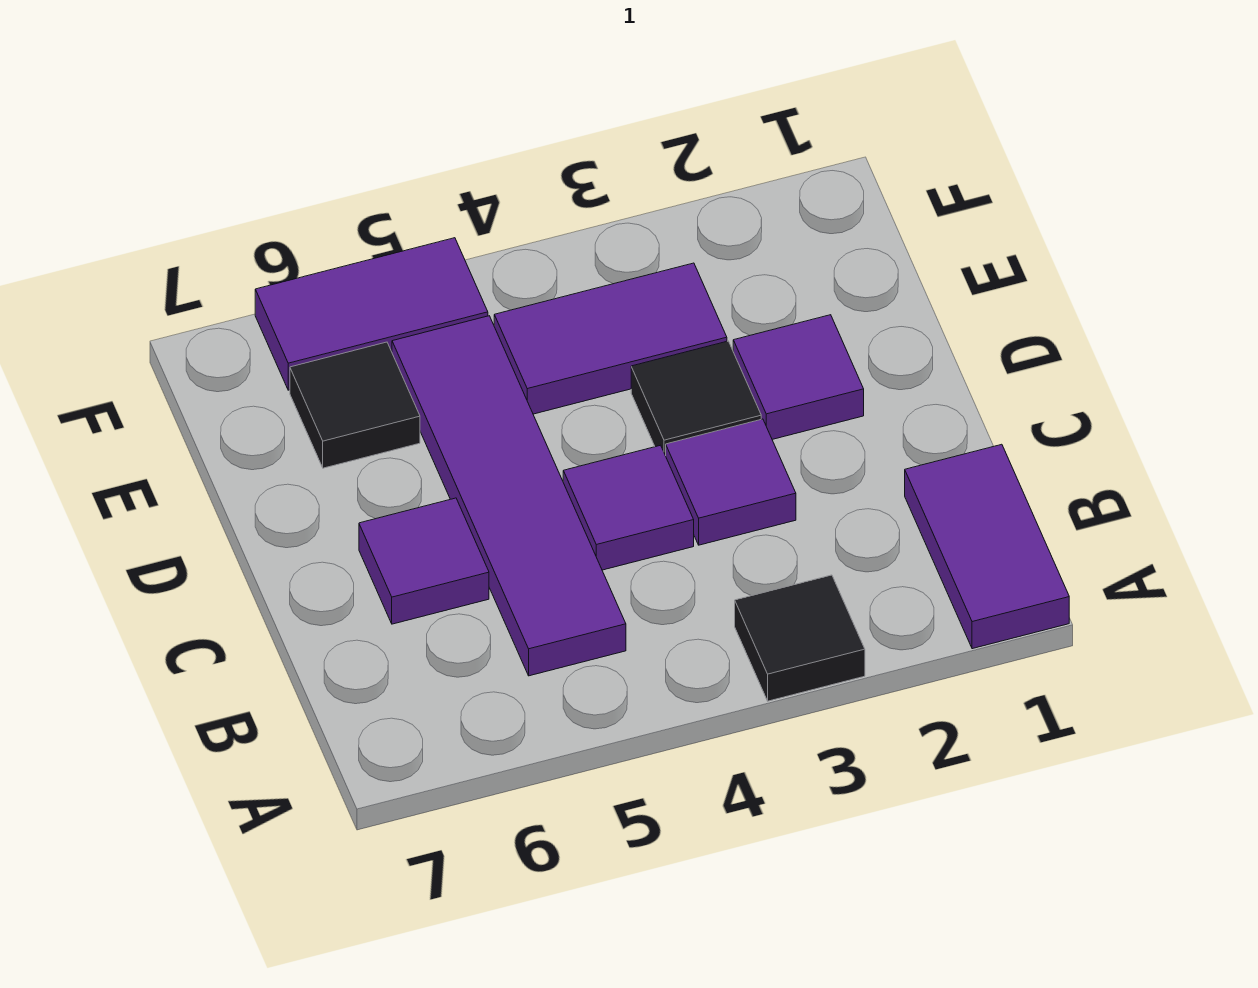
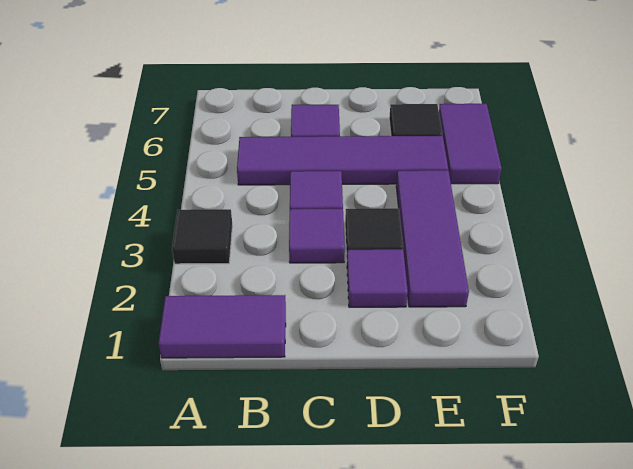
purple 1x2 tile [494,263,727,414] -> purple 1x3 tile [396,170,469,307]

